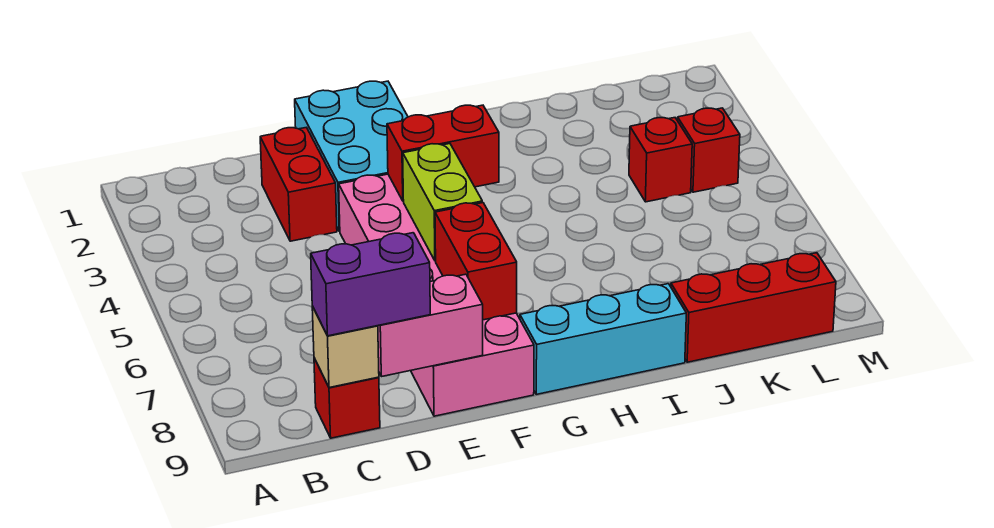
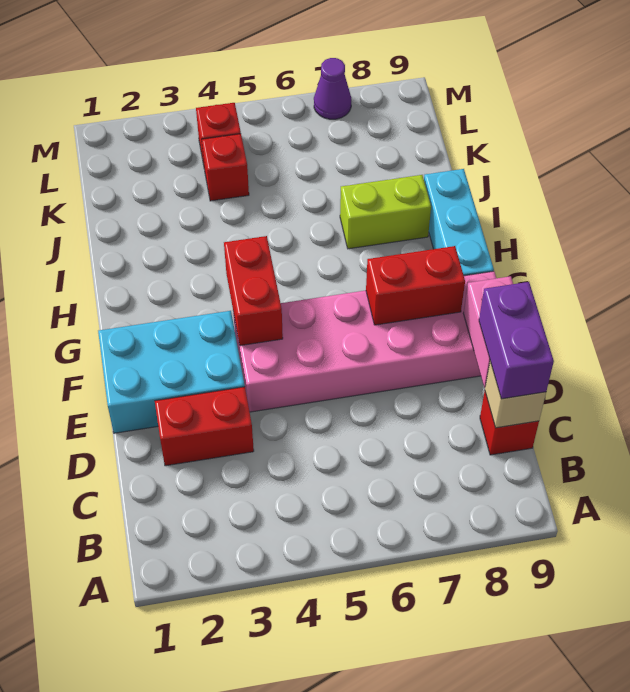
lime 1x2 brick [403,144,482,261] -> lime 1x2 brick moved to [340,175,431,249]
red 1x3 brick [671,253,836,362] -> none
none -> purple 1x1 cone [314,58,351,119]

